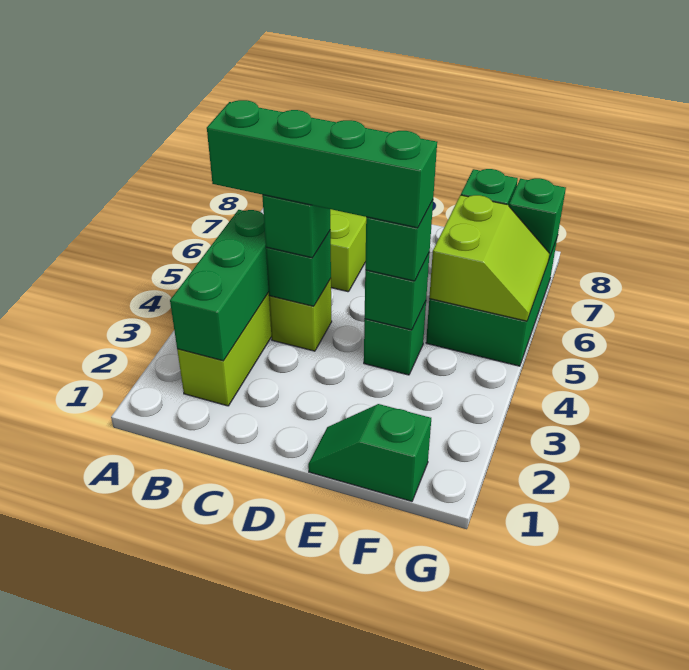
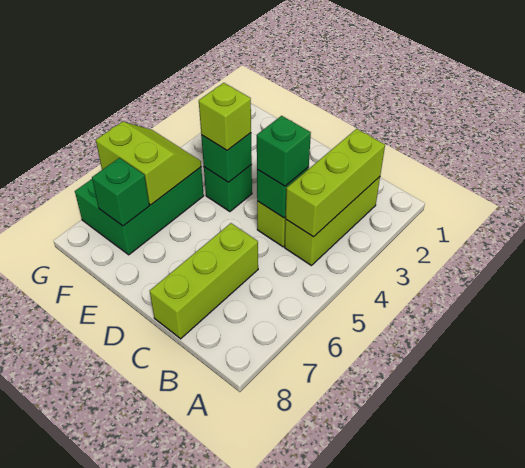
green 1x3 brick [170,210,269,361] -> lime 1x3 brick [286,129,385,237]
green 1x4 brick [207,100,437,228] -> none
green 1x2 slope [308,404,431,501] -> none
green 1x1 brick [365,200,433,281] -> lime 1x1 brick [199,83,251,150]
lime 2x2 slope [429,195,550,321] -> lime 2x2 slope turned to [96,122,201,205]
green 1x1 brick [509,178,566,258] -> none

